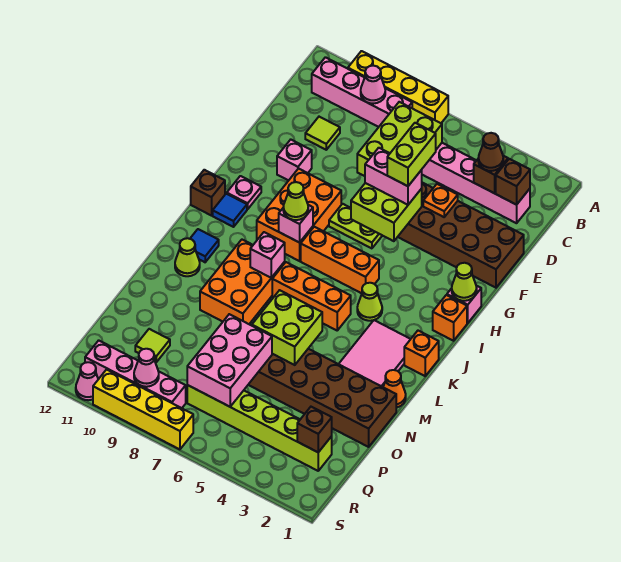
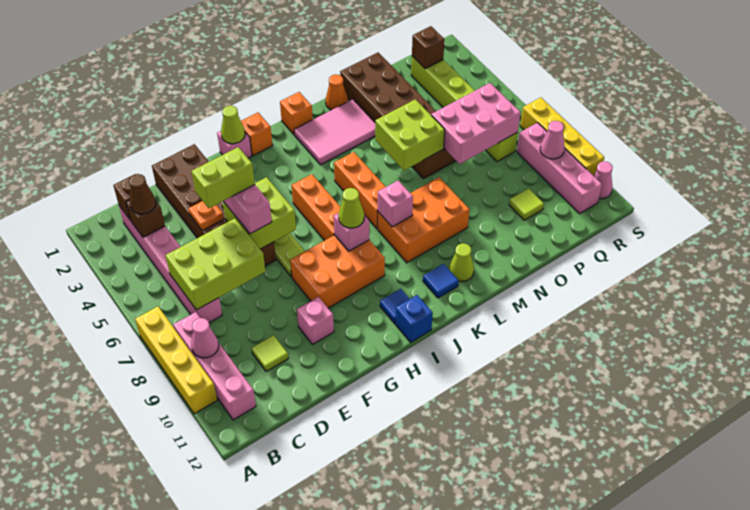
pink 1x1 plate [227,176,261,209] -> none
brown 1x1 brick [191,170,225,216] -> blue 1x1 brick [396,295,433,342]
lime 1x1 cone [357,283,382,321] -> none

